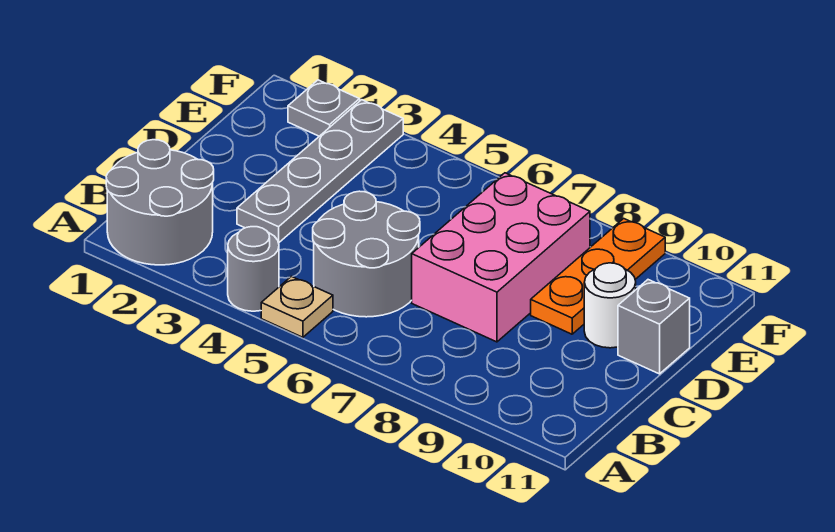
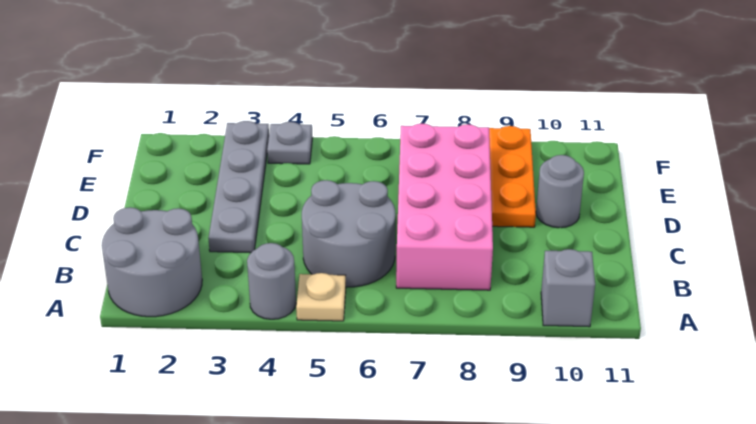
pink 2x3 brick [412,173,590,342] -> pink 2x4 brick [396,124,493,290]
white 1x1 round brick [584,263,636,348] -> grey 1x1 round brick [536,155,584,228]
grey 1x1 brick [618,280,690,374] -> grey 1x1 brick moved to [541,249,595,327]
grey 1x1 plate [288,80,360,136] -> grey 1x1 plate moved to [267,122,313,164]

